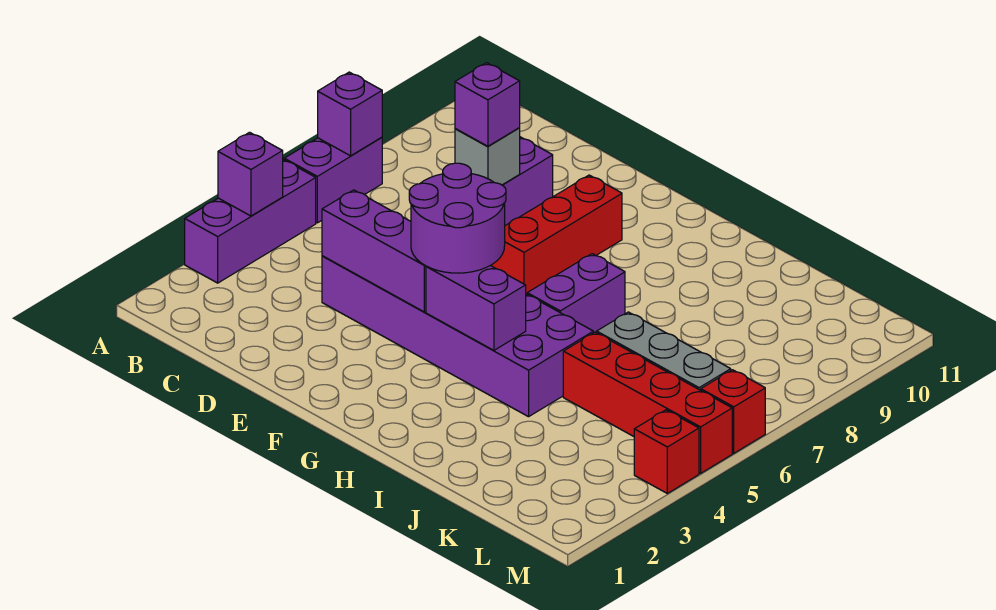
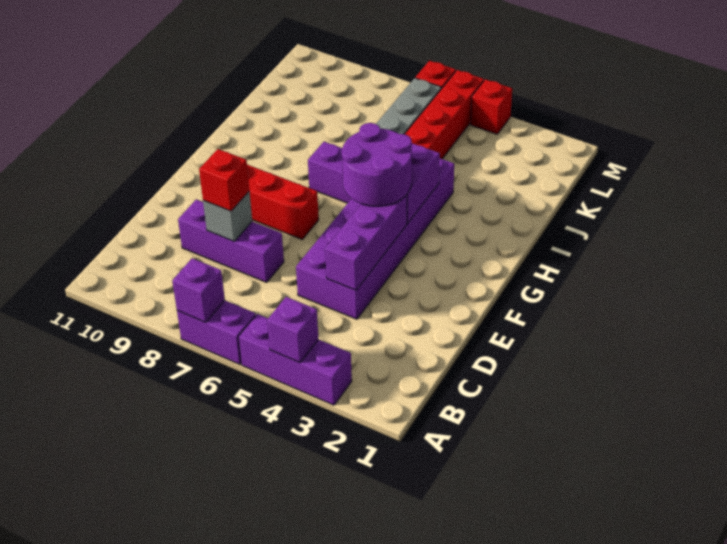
purple 1x1 brick [455,63,520,146] -> red 1x1 brick [199,149,249,211]

